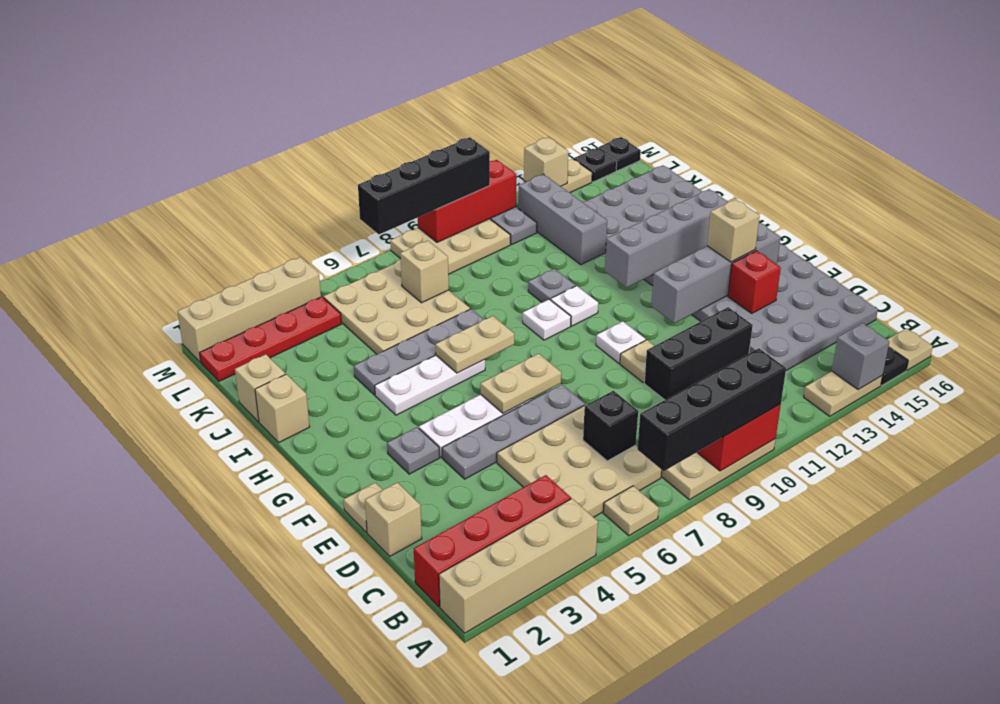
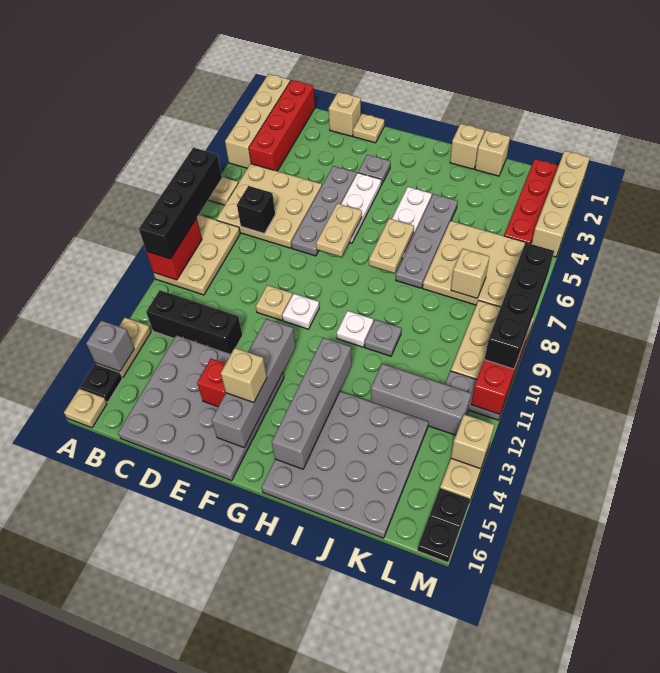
black 1x3 brick [644,307,753,400] -> black 1x3 brick turned to [146,290,242,354]
white 1x1 plate [523,299,571,340] -> none

